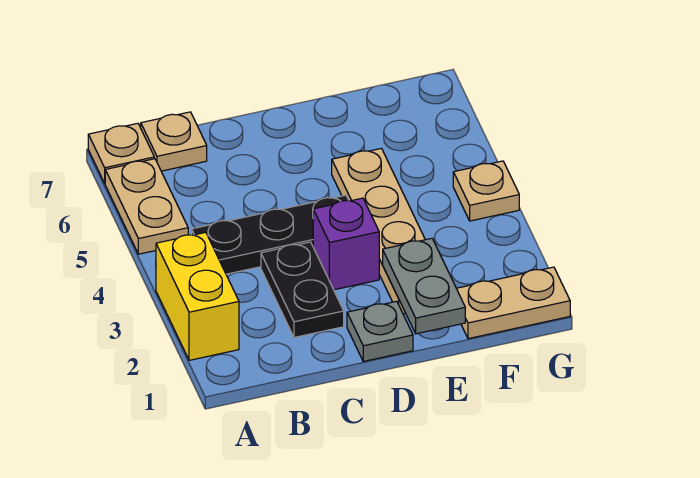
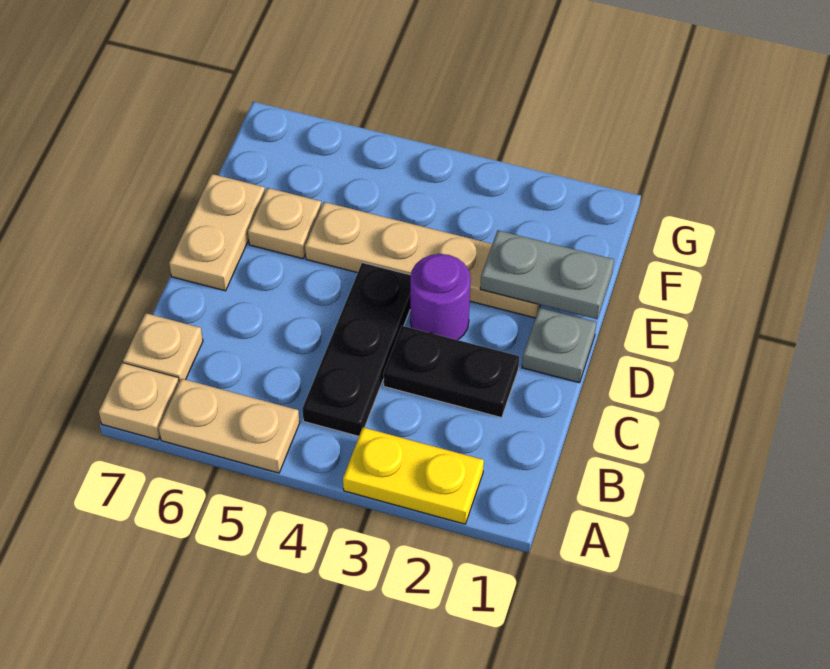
yellow 1x2 brick [156,232,239,360] -> yellow 1x2 plate [343,428,484,524]
purple 1x1 brick [313,198,379,290] -> purple 1x1 round brick [410,254,471,340]
tan 1x2 plate [457,267,570,339] -> tan 1x2 plate moved to [169,174,265,291]
tan 1x1 plate [453,161,519,221] -> tan 1x1 plate moved to [248,188,321,259]

